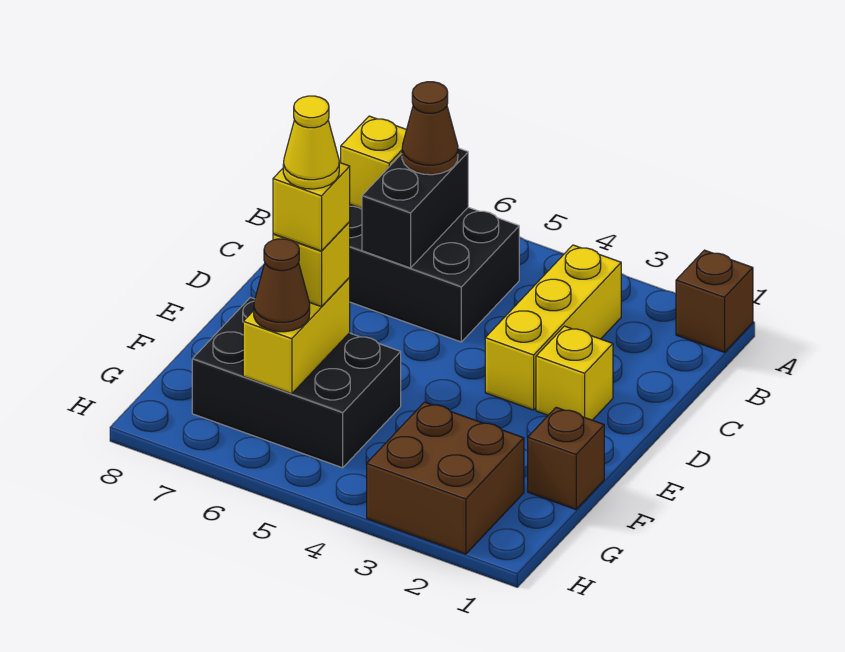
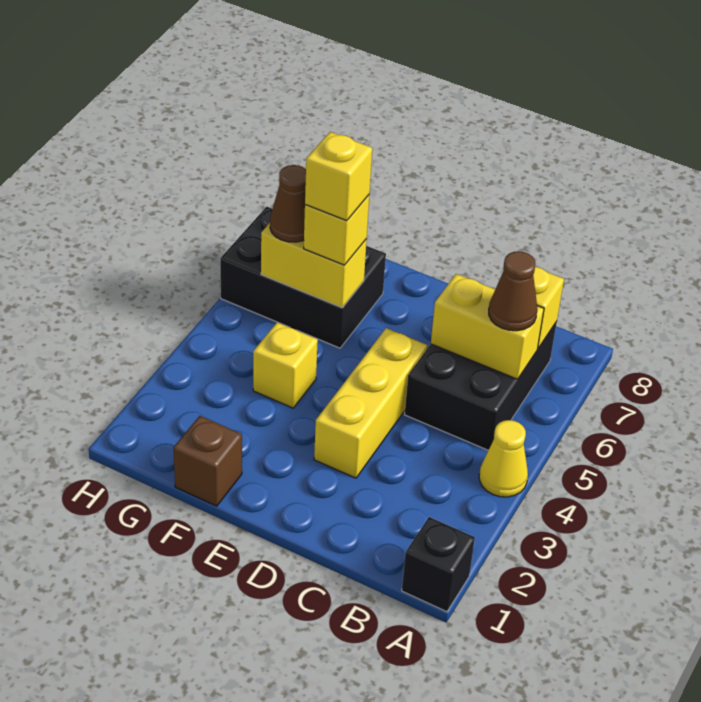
brown 1x1 brick [676,250,753,352] -> black 1x1 brick [402,517,475,612]
yellow 1x3 brick [485,245,621,410] -> yellow 1x3 brick turned to [314,328,427,478]
black 1x2 brick [362,148,468,268] -> yellow 1x2 brick [431,274,544,379]
yellow 1x1 brick [536,326,613,420] -> yellow 1x1 brick moved to [253,322,318,408]
black 2x3 brick [192,298,401,468] -> black 2x3 brick turned to [220,207,386,348]
yellow 1x1 cone [283,96,339,189] -> yellow 1x1 cone moved to [479,420,528,497]
brown 2x2 brick [367,402,524,554] -> none

